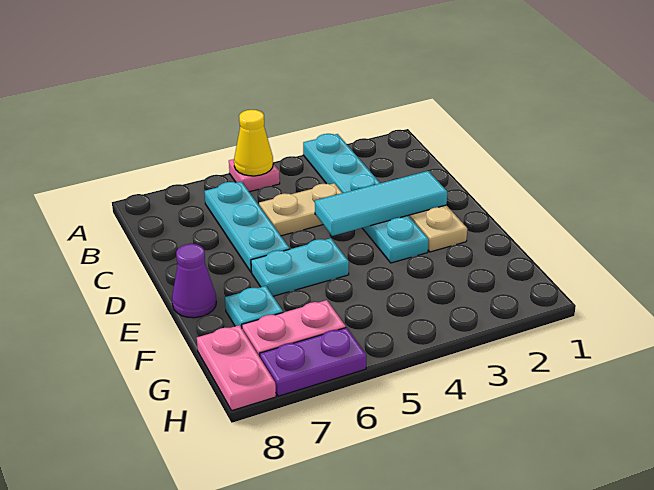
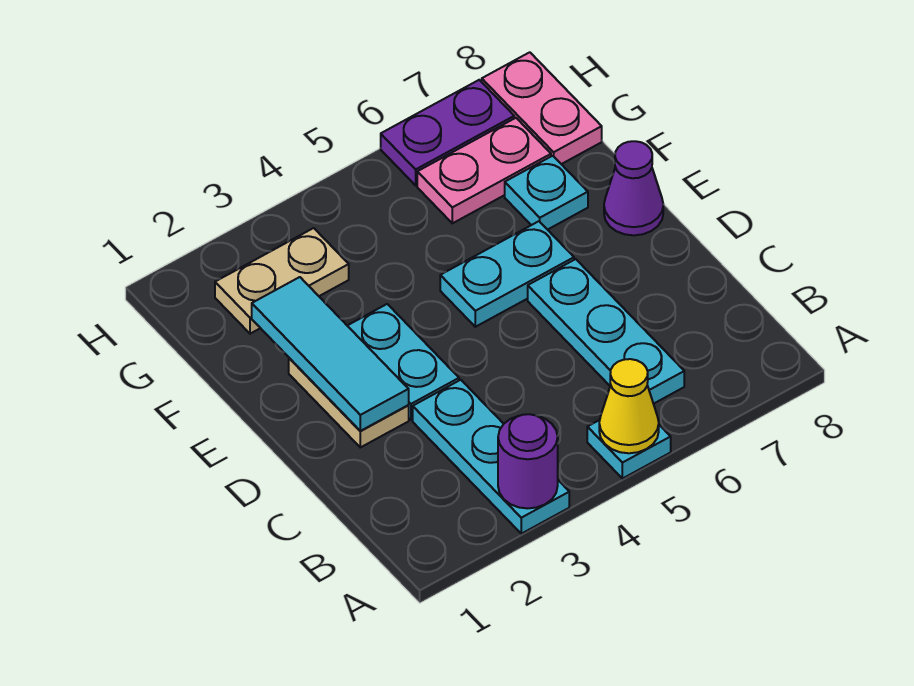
none -> purple 1x1 round brick [498,414,558,508]
pink 1x1 plate [229,159,280,192] -> cyan 1x1 plate [587,420,671,479]
tan 1x2 plate [259,183,342,236] -> tan 1x2 plate moved to [215,228,349,334]
cyan 1x3 tile [315,171,447,236] -> cyan 1x3 tile turned to [252,277,409,431]

